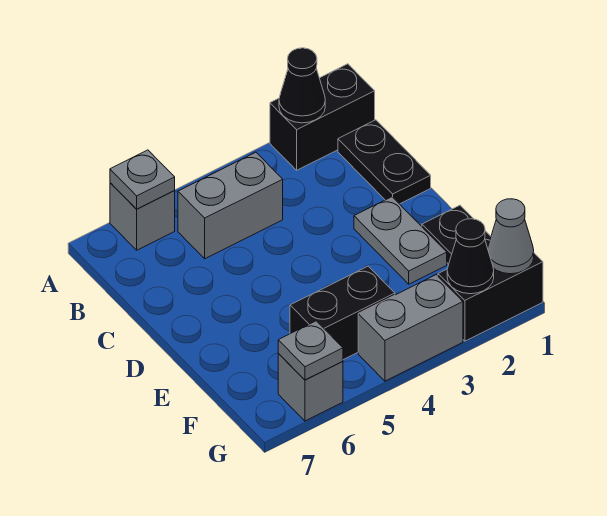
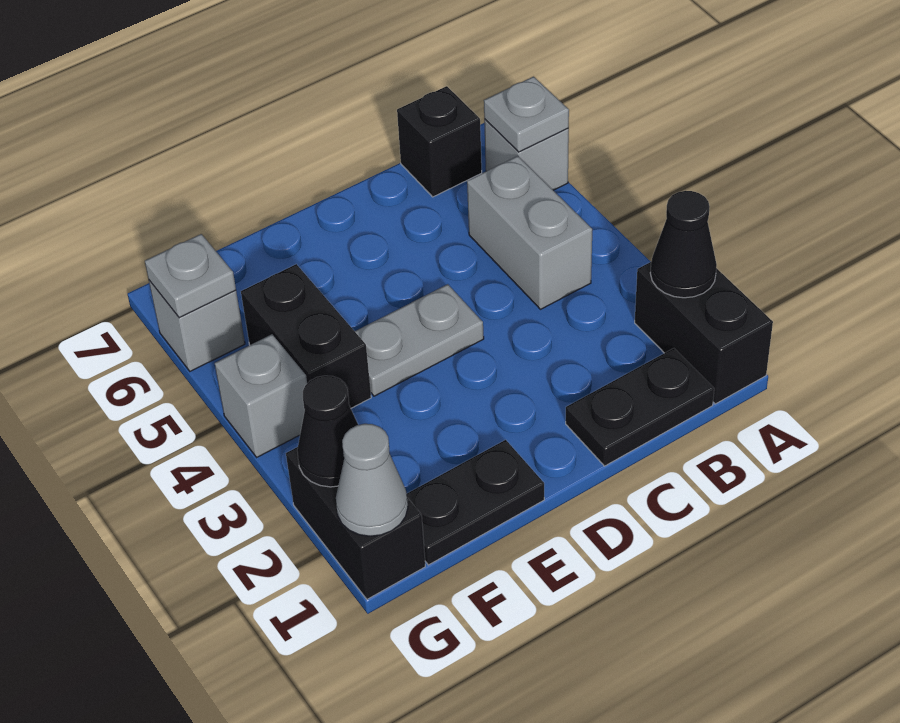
none -> black 1x1 brick [397,86,482,197]
grey 1x2 plate [354,197,447,284] -> grey 1x2 plate moved to [355,284,484,396]
grey 1x2 brick [358,275,463,381] -> grey 1x1 brick [215,334,307,457]

